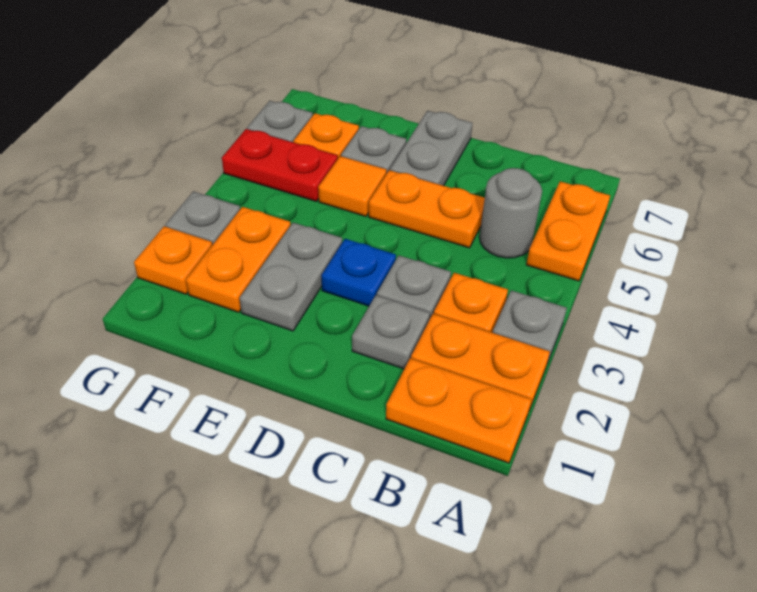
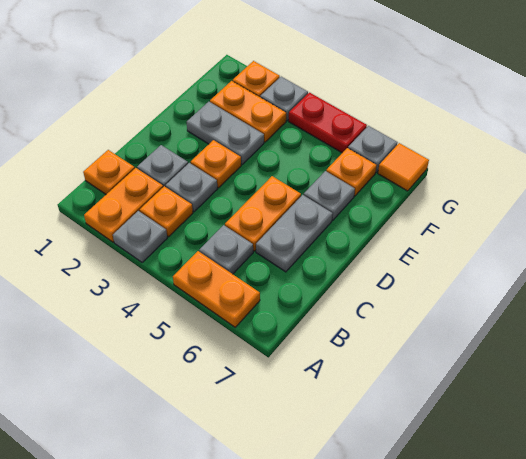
orange 1x2 plate [386,358,531,463] -> orange 1x1 plate [83,150,135,194]
grey 1x1 round brick [479,168,542,258] -> grey 1x1 plate [199,225,253,274]
blue 1x1 plate [322,239,396,306] -> orange 1x1 plate [191,140,241,188]
grey 1x2 plate [390,111,472,186] -> grey 1x2 plate turned to [256,195,333,272]
orange 1x1 tile [318,156,387,216] -> orange 1x1 tile moved to [378,143,429,191]
red 1x2 plate [222,129,338,201] -> red 1x2 plate turned to [289,93,367,153]

